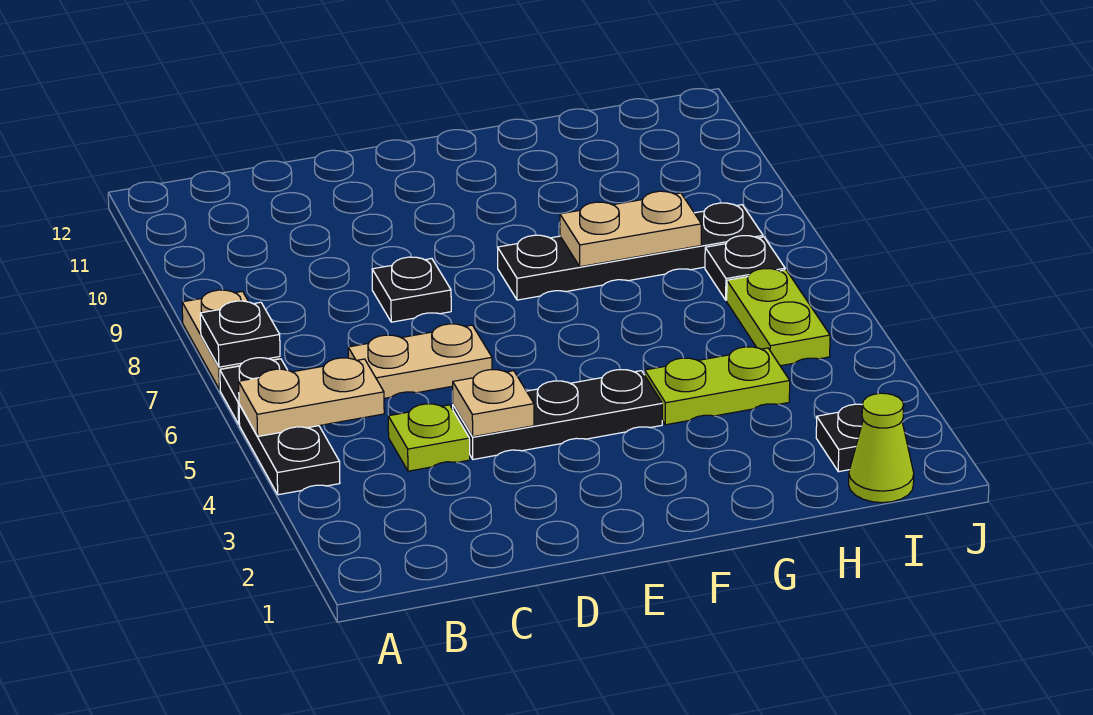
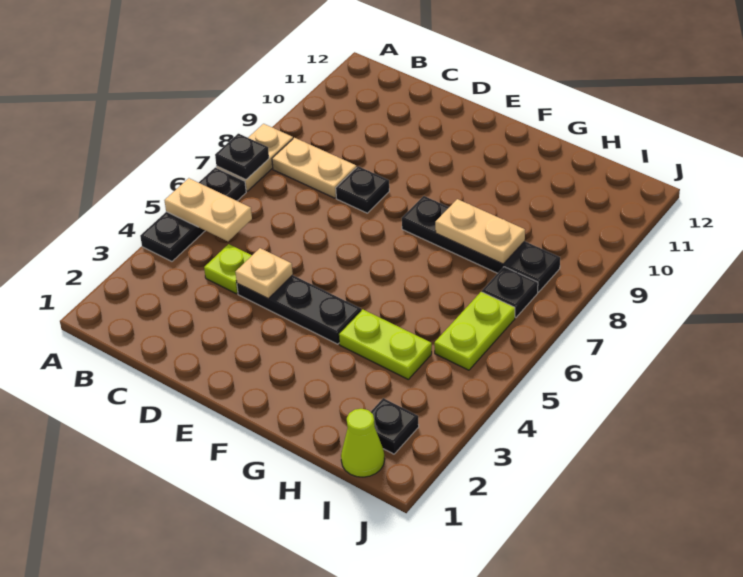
tan 1x2 plate [348,324,492,398] -> tan 1x2 plate moved to [272,138,357,198]

